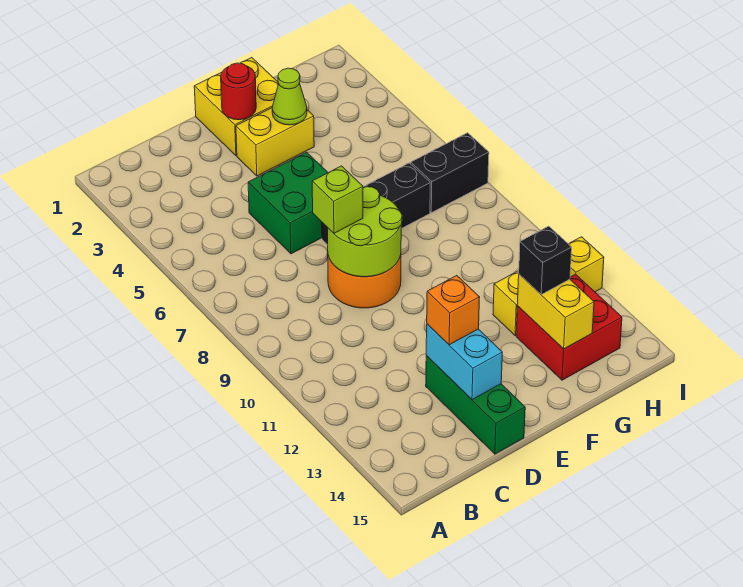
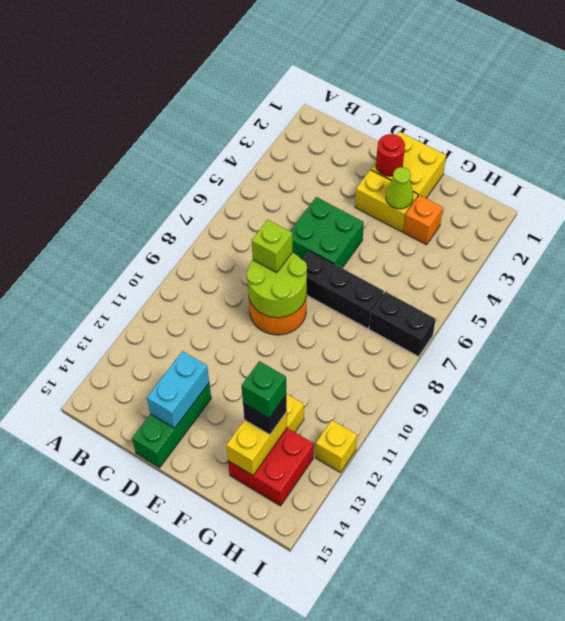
orange 1x1 brick [427,275,480,345] -> orange 1x1 brick moved to [403,195,443,245]
none -> green 1x1 brick [242,361,286,418]

